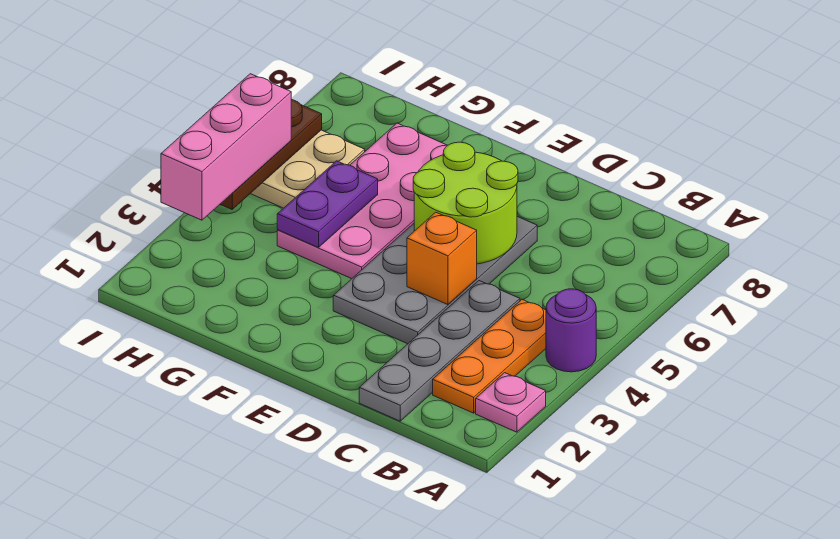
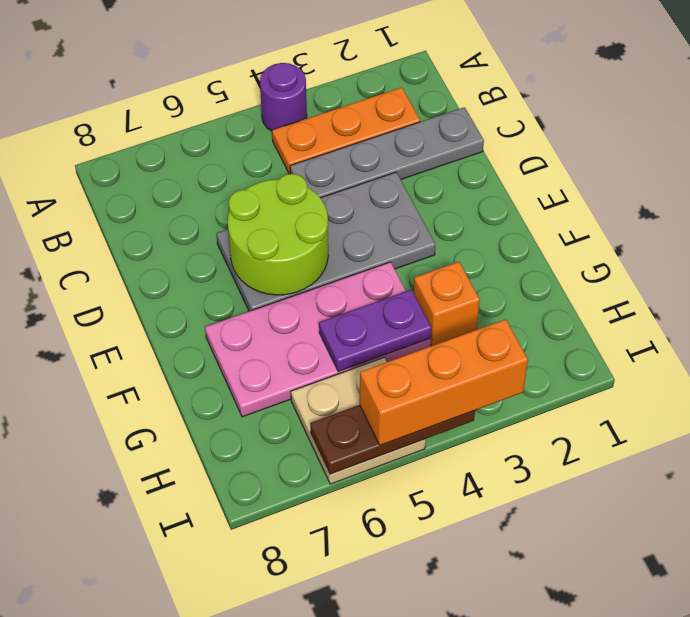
pink 1x1 plate [476,373,546,432] -> none
orange 1x1 brick [407,212,477,305] -> orange 1x1 brick moved to [414,262,480,346]
pink 1x3 brick [161,74,291,220] -> orange 1x3 brick [360,319,528,445]

